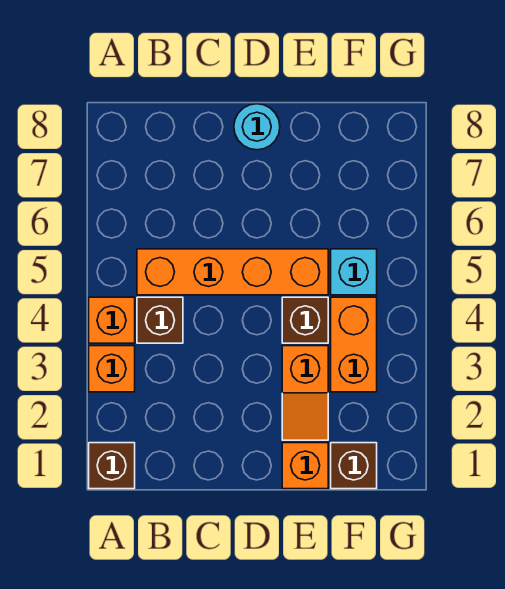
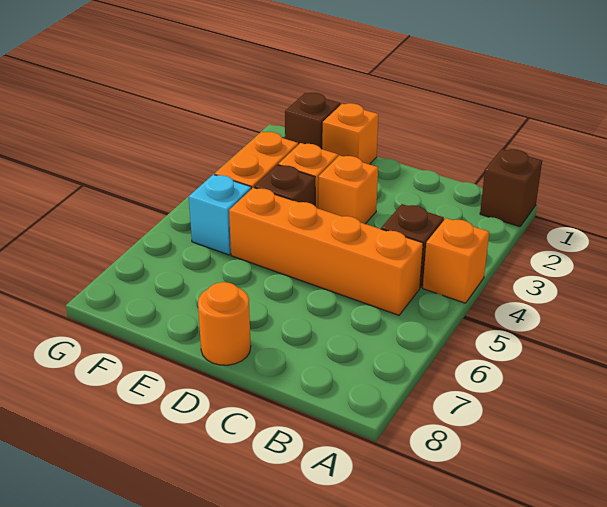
orange 1x1 brick [89,346,135,392] -> orange 1x1 brick moved to [318,155,378,224]
cyan 1x1 round brick [234,104,280,150] -> orange 1x1 round brick [198,282,251,365]

